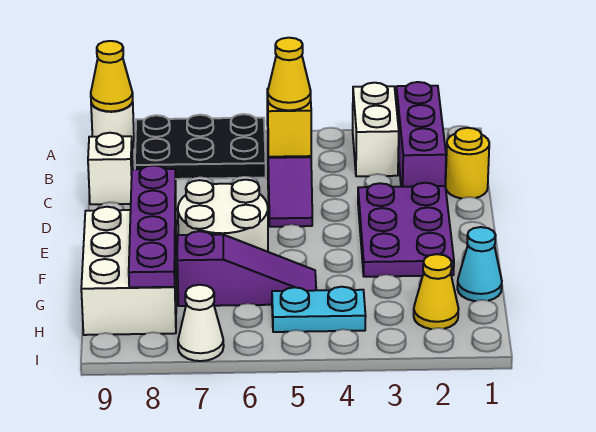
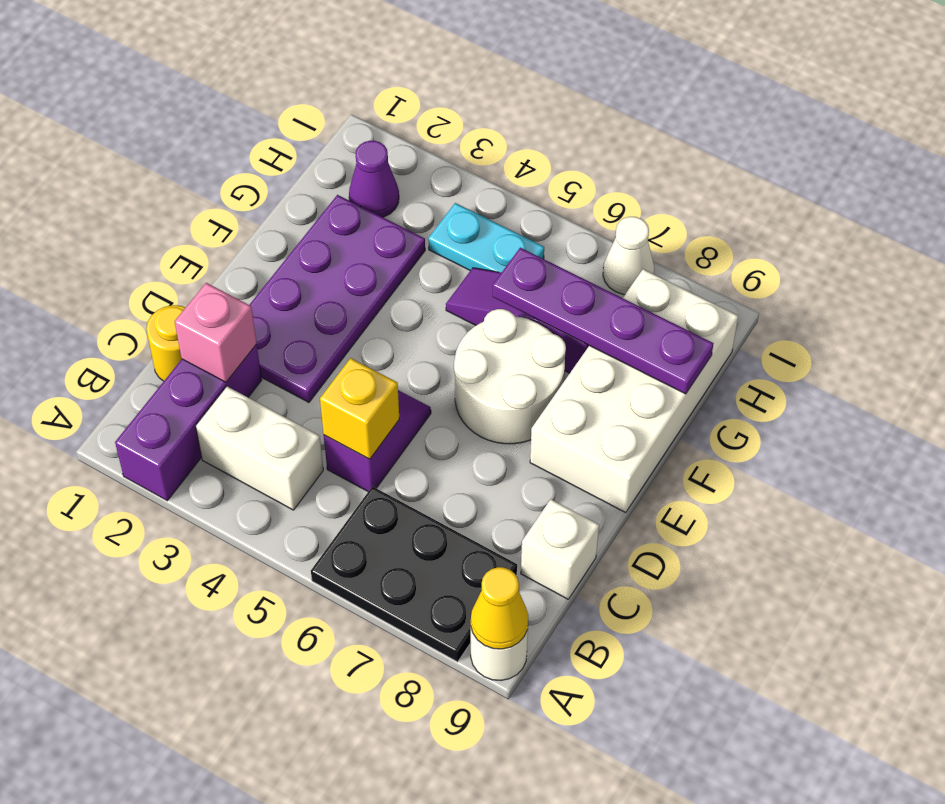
white 1x2 brick [353,83,399,176] -> white 1x2 brick turned to [196,386,323,510]
none -> pink 1x1 brick [175,283,257,382]
yellow 1x1 cone [267,38,311,110] -> none
purple 2x3 plate [358,183,454,277] -> purple 2x4 plate [250,195,425,402]
purple 1x4 plate [129,165,176,287] -> purple 1x4 plate turned to [493,248,713,394]
white 2x3 brick [81,207,177,335] -> white 2x4 brick [530,269,738,513]
cyan 1x1 cone [457,227,502,301] -> none
yellow 1x1 cone [414,254,459,329] -> purple 1x1 cone [349,141,399,217]

